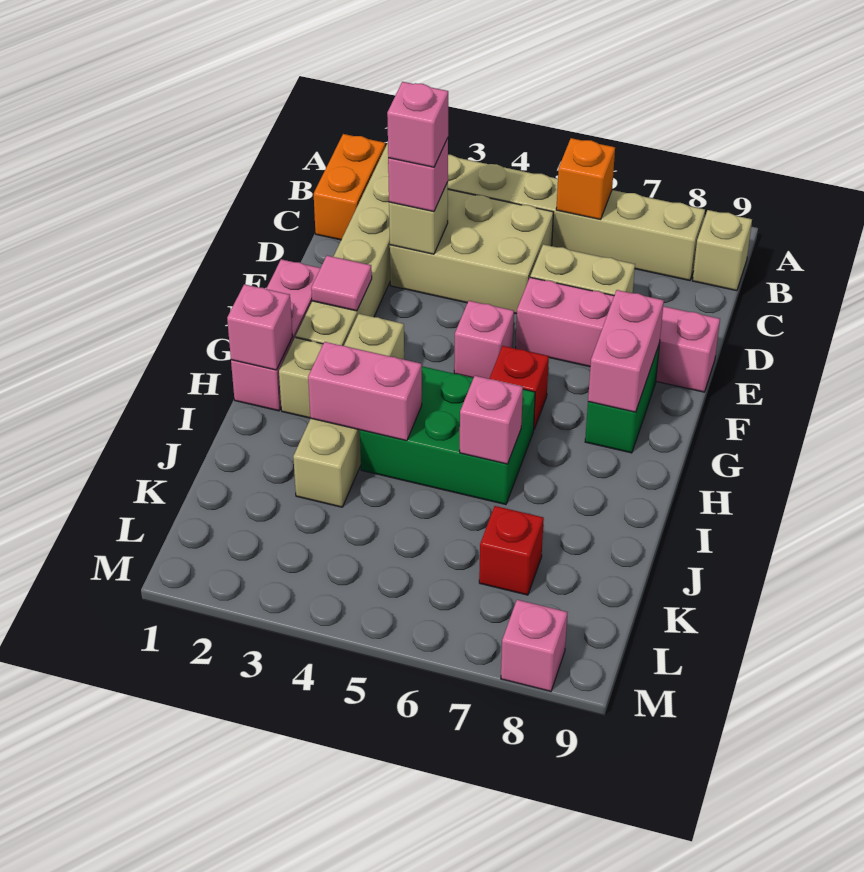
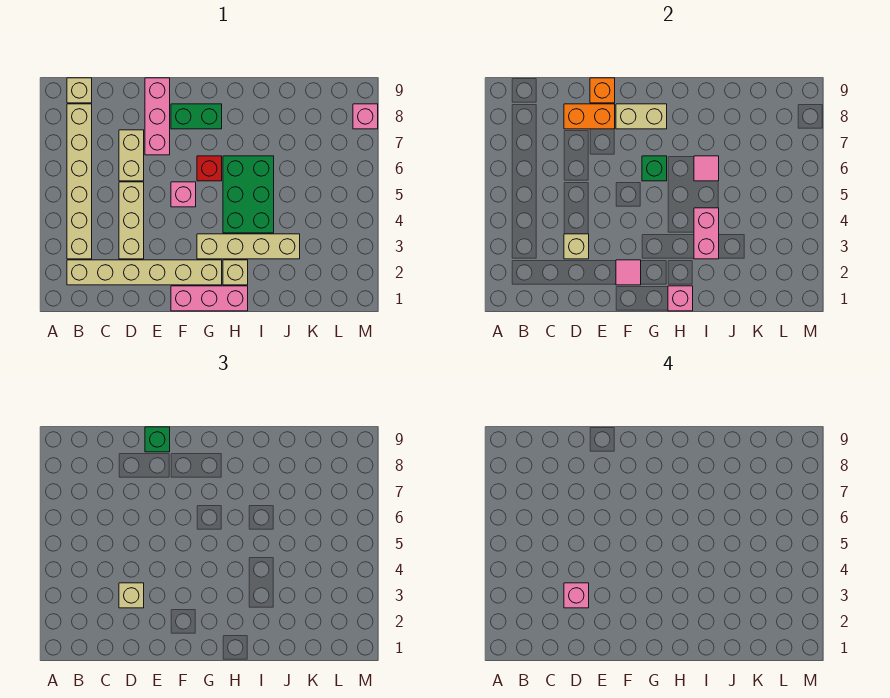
orange 1x2 brick [314,134,385,240] -> orange 1x2 brick moved to [564,104,615,129]
orange 1x1 brick [556,138,615,219] -> orange 1x1 brick moved to [590,78,615,103]
tan 2x3 brick [390,189,553,314] -> tan 1x3 brick [119,182,144,259]
pink 1x1 brick [388,138,448,212] -> tan 1x1 brick [119,583,144,608]
pink 1x4 brick [516,277,720,392] -> pink 1x3 brick [145,78,170,155]
none -> green 1x1 brick [145,427,170,452]
pink 1x2 brick [588,290,664,412] -> tan 1x2 brick [616,104,667,129]
none -> green 1x1 brick [642,156,667,181]
pink 1x1 brick [460,376,523,464] -> pink 1x1 tile [694,156,719,181]
red 1x1 brick [479,506,544,595] -> none

